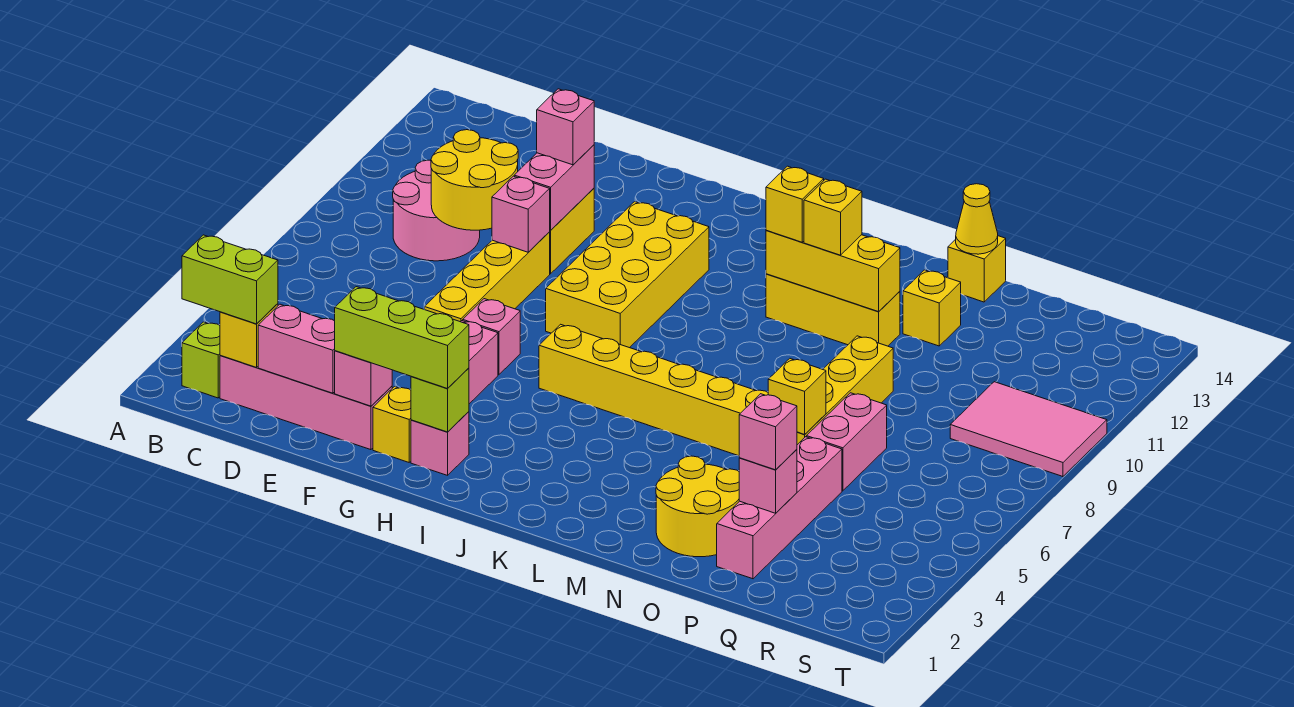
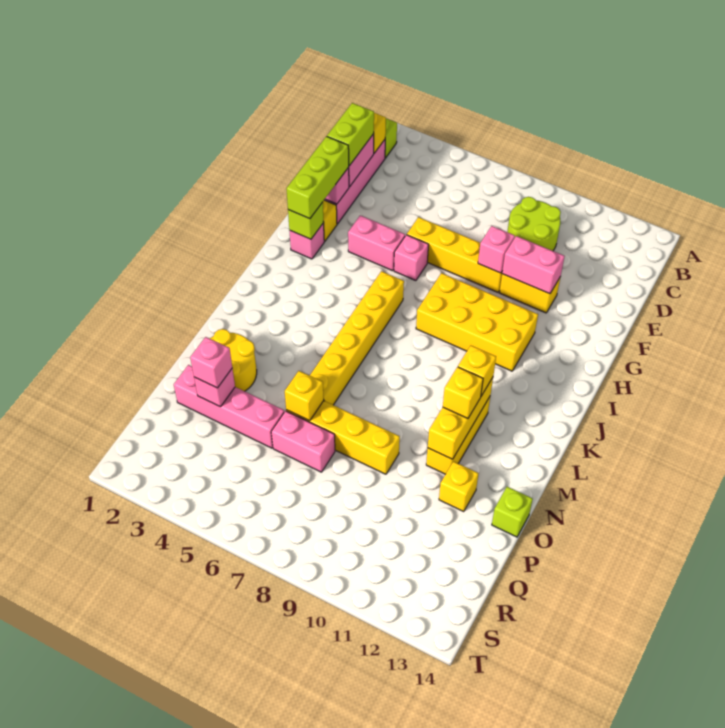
lime 1x2 brick [182,235,278,324] -> lime 1x2 brick moved to [327,103,374,166]
pink 2x2 round brick [393,160,480,261] -> lime 2x2 round brick [507,197,561,251]
yellow 2x2 round brick [431,130,518,230] -> none
pink 1x1 brick [537,89,594,165] -> none
yellow 1x1 brick [948,236,1006,302] -> lime 1x1 brick [492,487,533,537]
yellow 1x1 cone [956,184,998,254] -> none
pink 2x3 tile [950,382,1107,477] -> none

